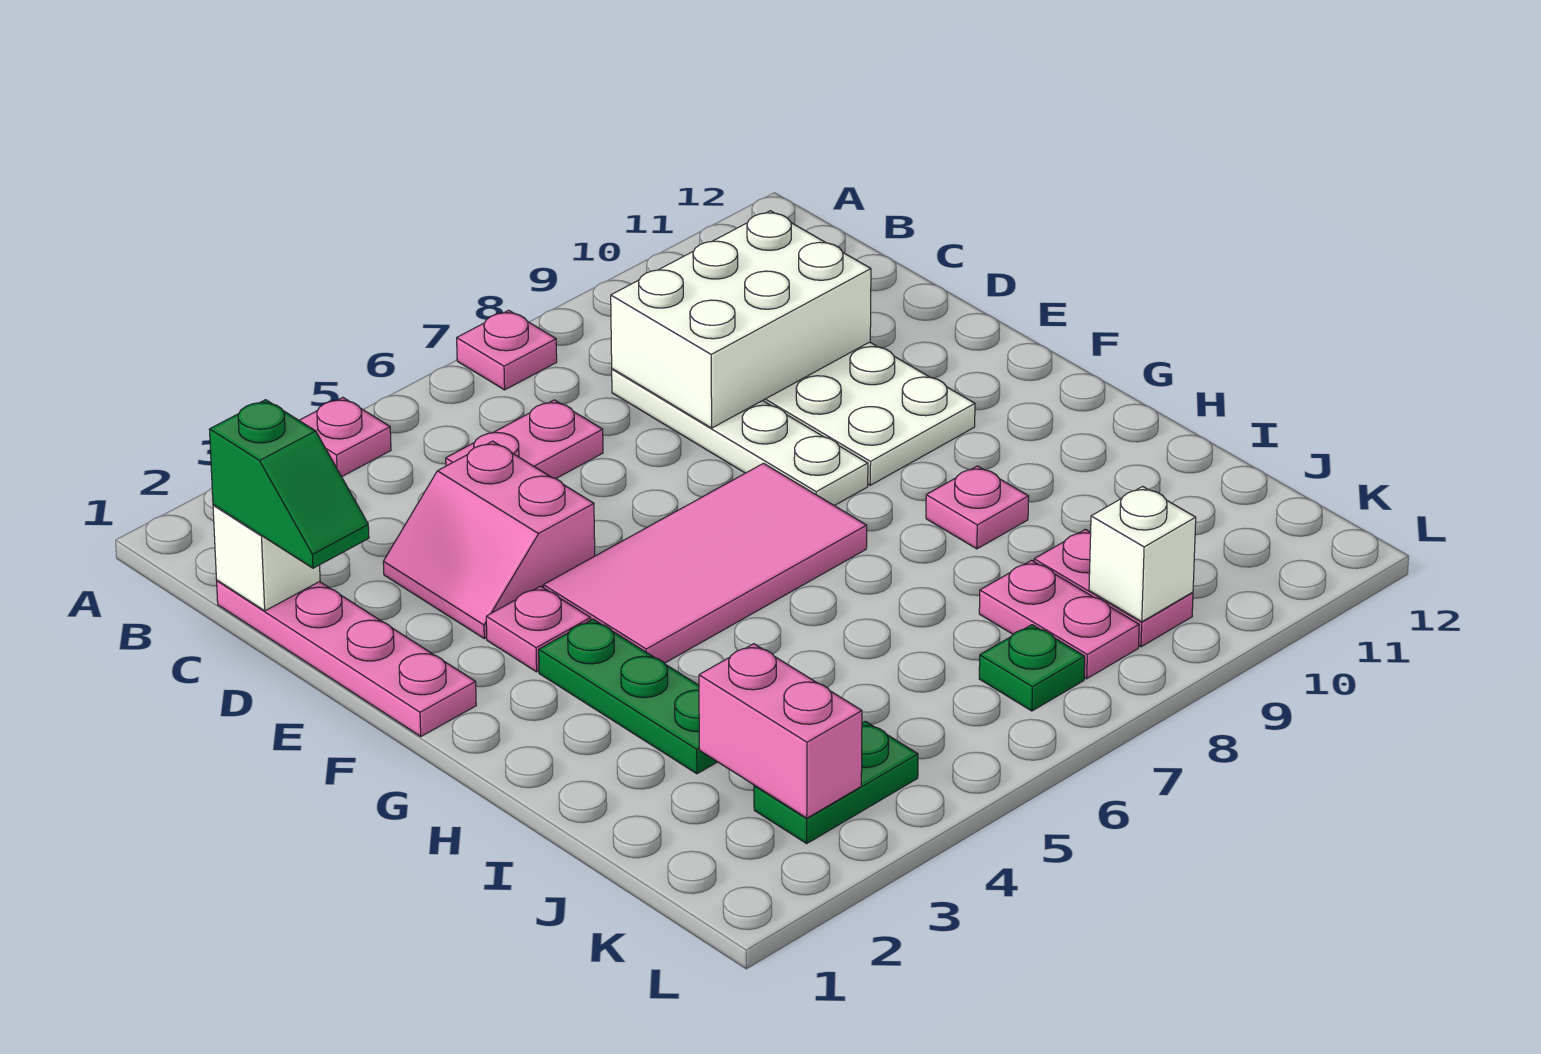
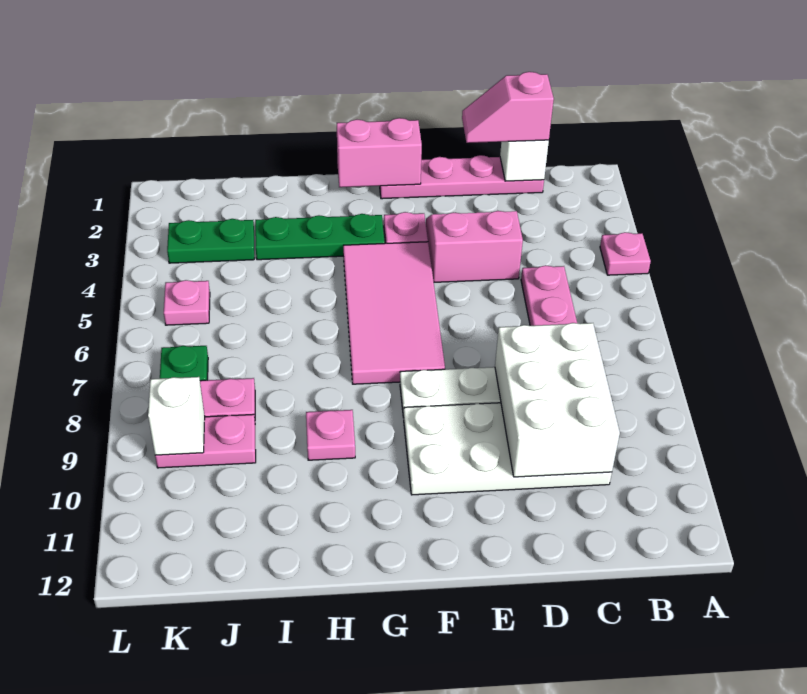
pink 1x1 plate [457,310,557,390] -> pink 1x1 plate moved to [164,280,210,325]
green 1x2 slope [209,400,369,568] -> pink 1x2 slope [462,72,554,143]
pink 1x2 brick [699,644,862,818] -> pink 1x2 brick moved to [337,118,422,187]
green 1x2 plate [754,721,918,843] -> green 1x2 plate turned to [167,219,254,263]

